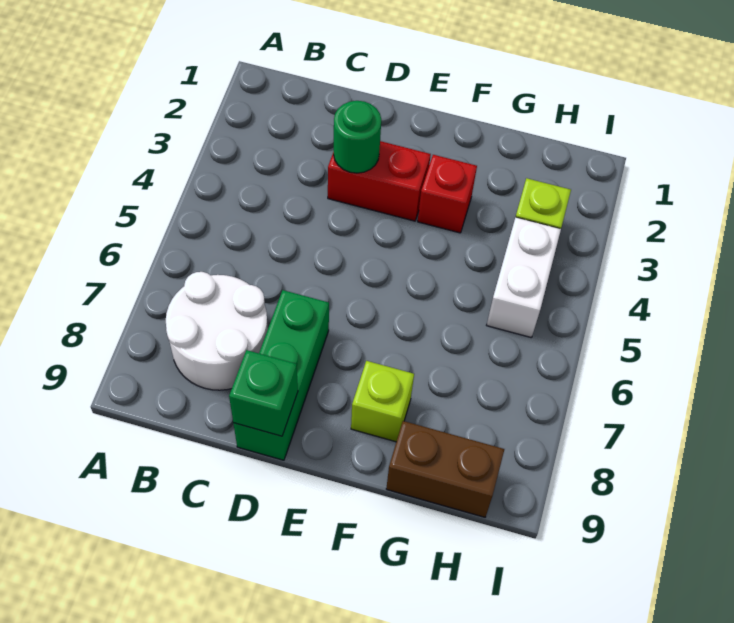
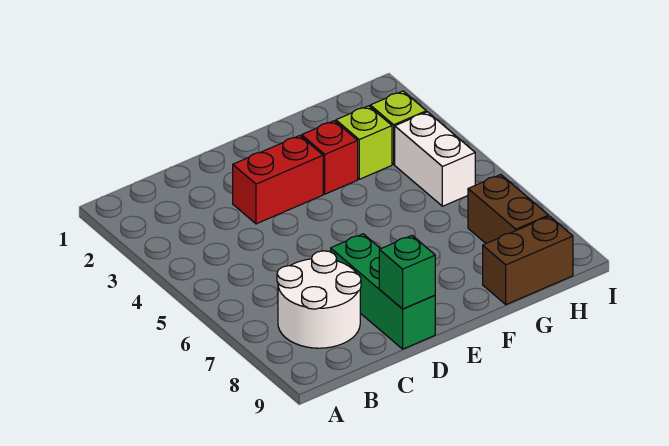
green 1x1 round brick [334,101,381,173] -> none
lime 1x1 brick [351,361,414,442] -> lime 1x1 brick moved to [336,106,392,179]
none -> brown 1x2 brick [468,175,549,243]

